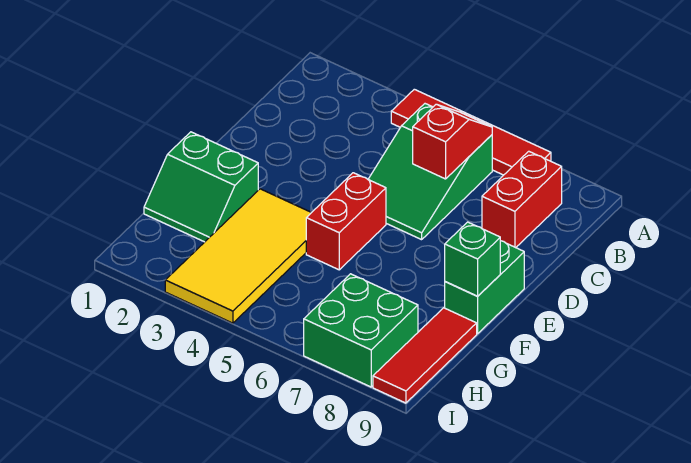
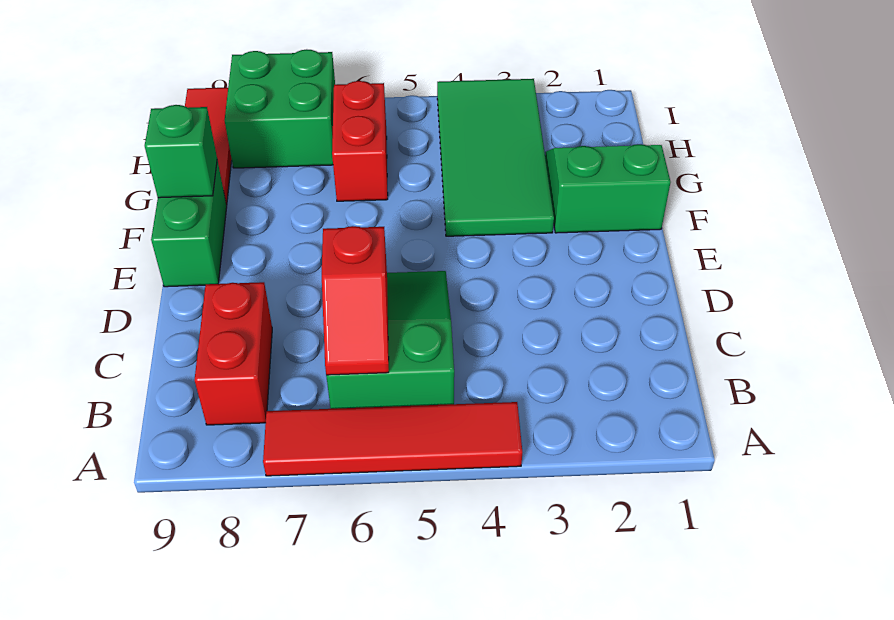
red 1x2 brick [306,173,386,270] -> red 1x2 brick moved to [332,81,388,201]
yellow 2x4 tile [165,189,311,323] -> green 2x4 tile [437,79,554,236]

